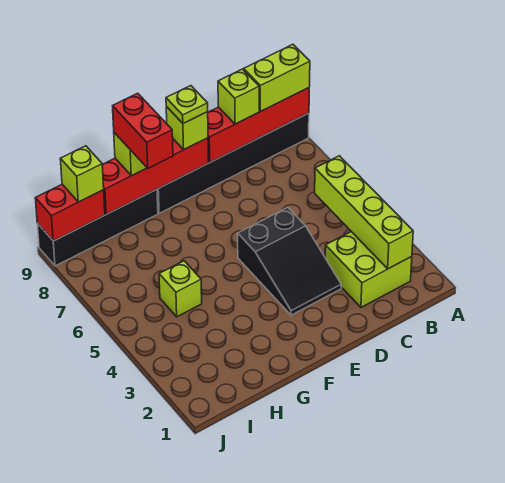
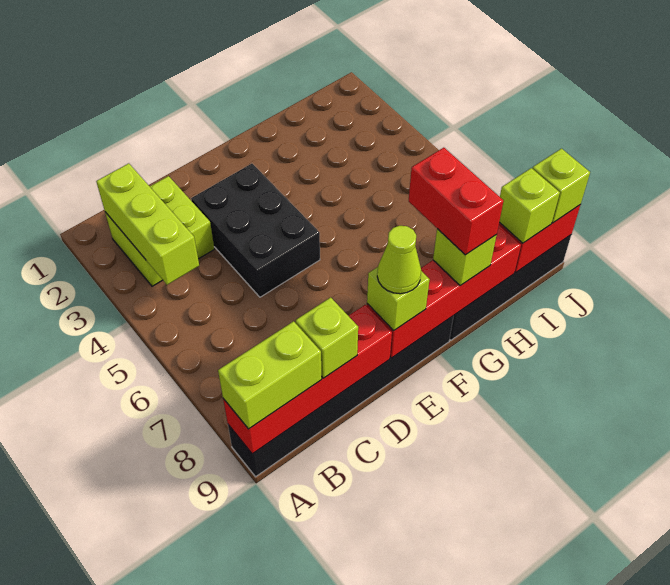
lime 1x4 brick [315,156,413,269] -> lime 1x3 brick [96,163,199,285]
black 2x3 slope [238,208,341,315] -> black 2x3 brick [191,164,320,297]
lime 1x1 plate [166,86,208,123] -> lime 1x1 cone [377,226,421,294]
lime 1x1 brick [159,261,202,317] -> lime 1x1 brick moved to [532,149,590,223]

